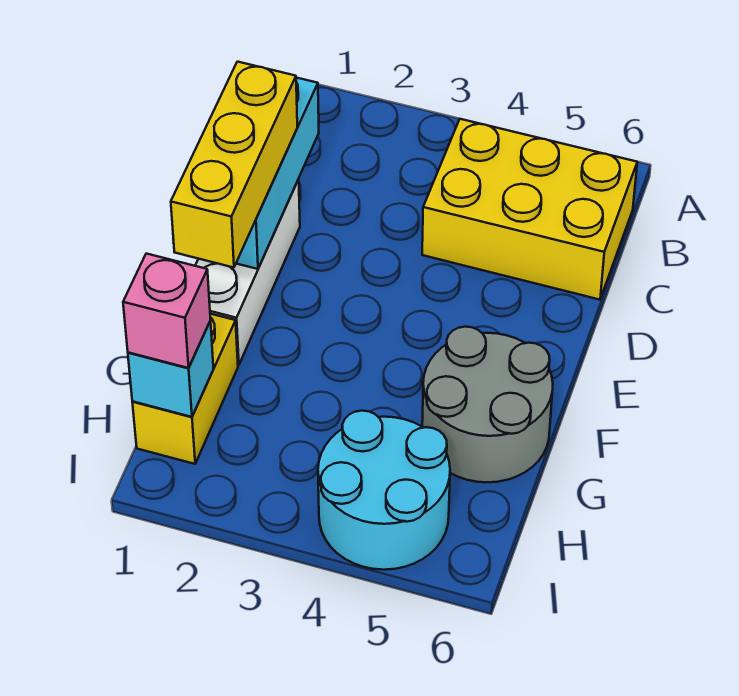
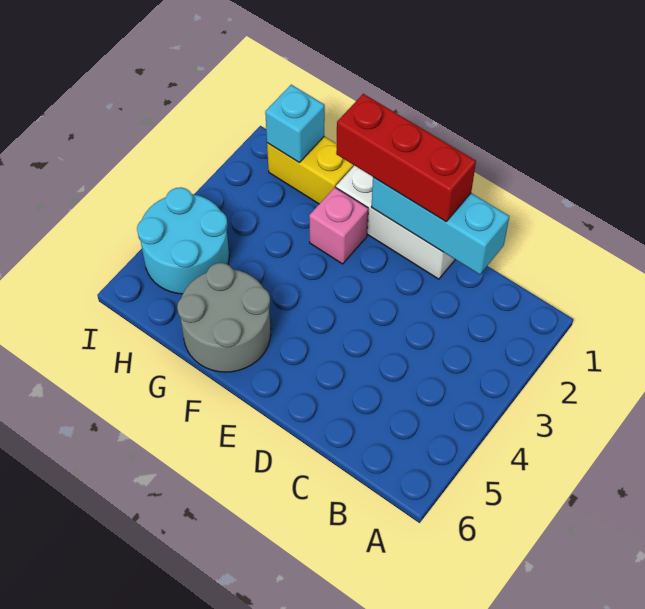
yellow 2x3 brick [422,119,637,300] -> none
yellow 1x3 brick [171,62,297,268] -> red 1x3 brick [336,94,476,221]
pink 1x1 brick [123,254,210,368] -> pink 1x1 brick moved to [309,187,368,264]

